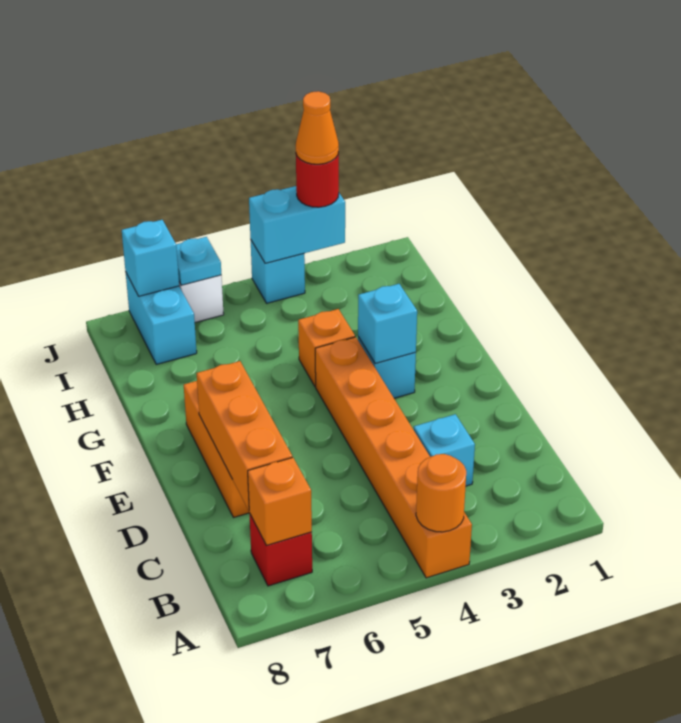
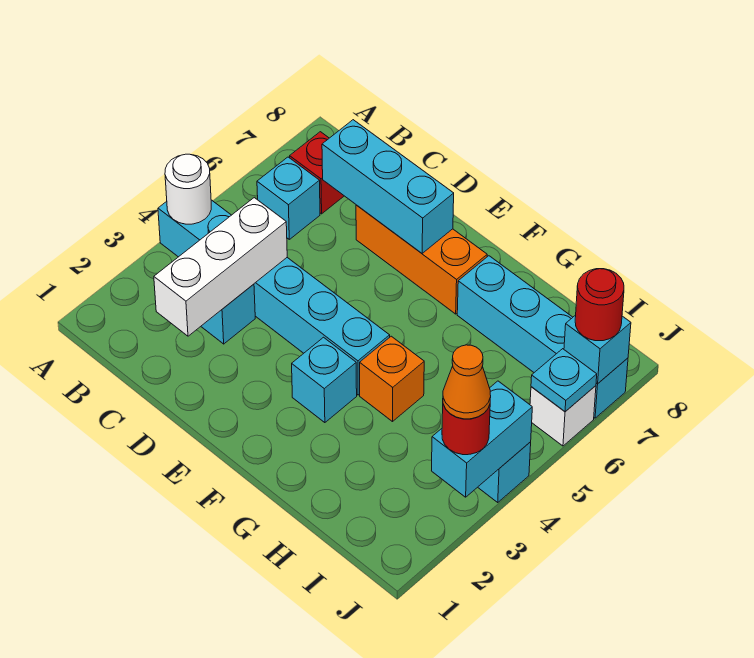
orange 1x6 brick [315,337,472,578] -> cyan 1x6 brick [158,200,390,395]
orange 1x1 round brick [416,454,466,532] -> white 1x1 round brick [165,154,211,224]
orange 1x1 brick [248,457,312,546] -> none
none -> white 1x3 brick [154,198,287,336]
orange 1x3 brick [197,361,292,510] -> cyan 1x3 brick [322,120,454,253]
cyan 1x1 brick [358,284,417,363] -> cyan 1x1 brick moved to [257,157,320,239]
cyan 1x2 brick [126,273,197,364] -> cyan 1x4 brick [457,256,628,418]
none -> red 1x1 round brick [575,269,624,341]

